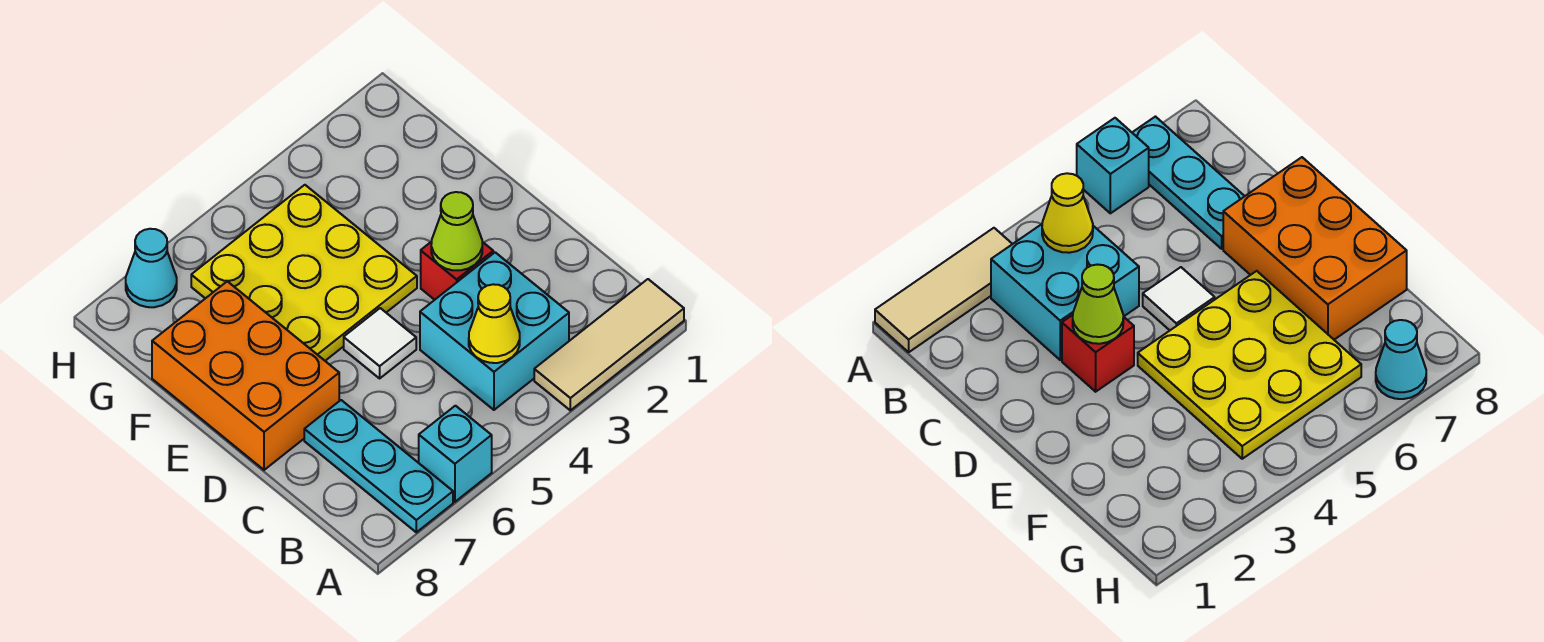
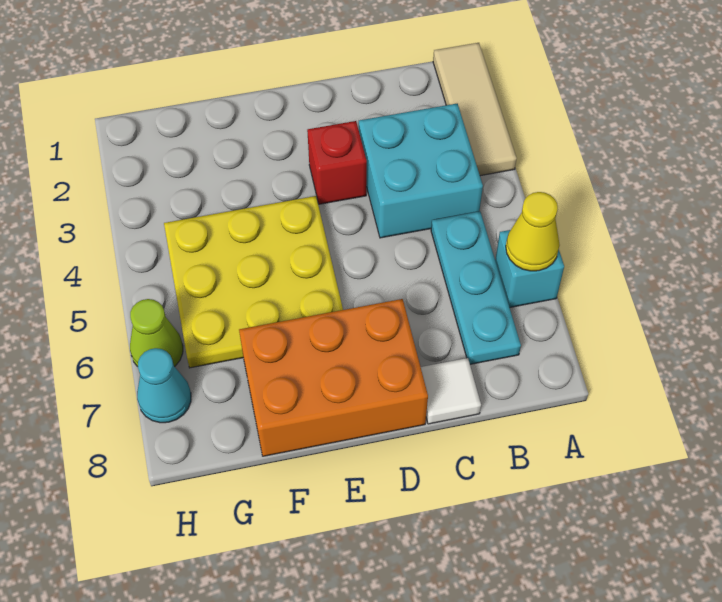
cyan 1x3 plate [304,400,453,532] -> cyan 1x3 plate turned to [431,211,521,364]
yellow 1x1 cone [469,284,520,363] -> yellow 1x1 cone moved to [506,192,560,271]
lime 1x1 cone [431,192,482,270] -> lime 1x1 cone moved to [130,299,183,367]
white 1x1 tile [344,308,416,378] -> white 1x1 tile moved to [421,358,481,424]

